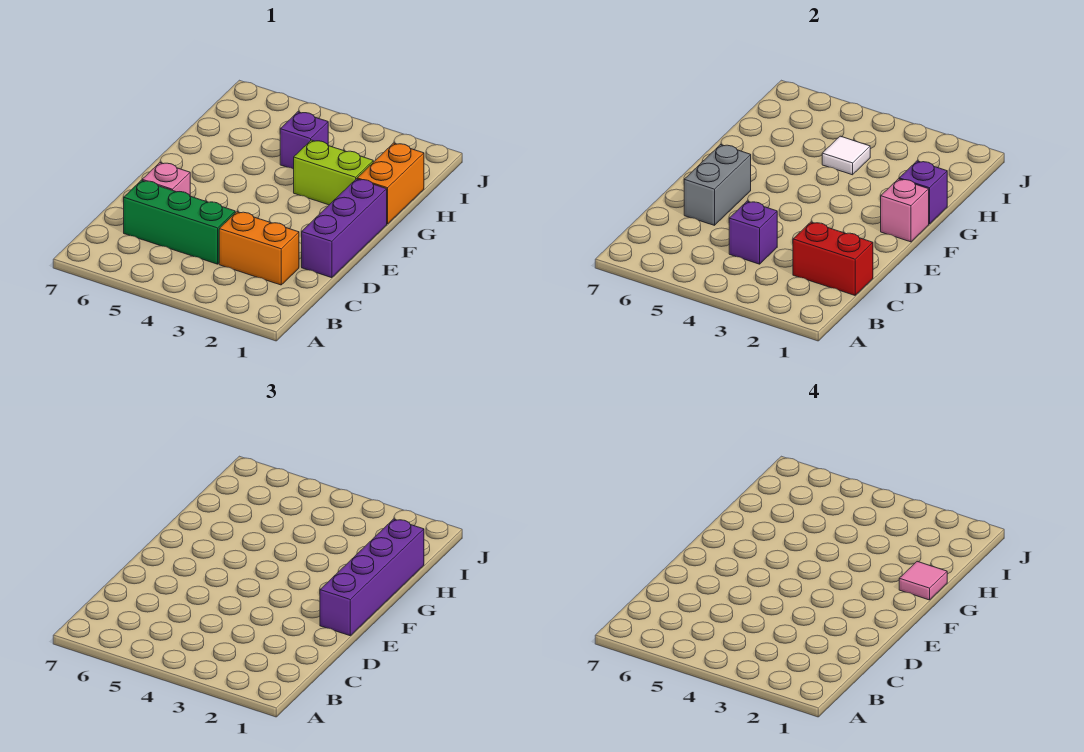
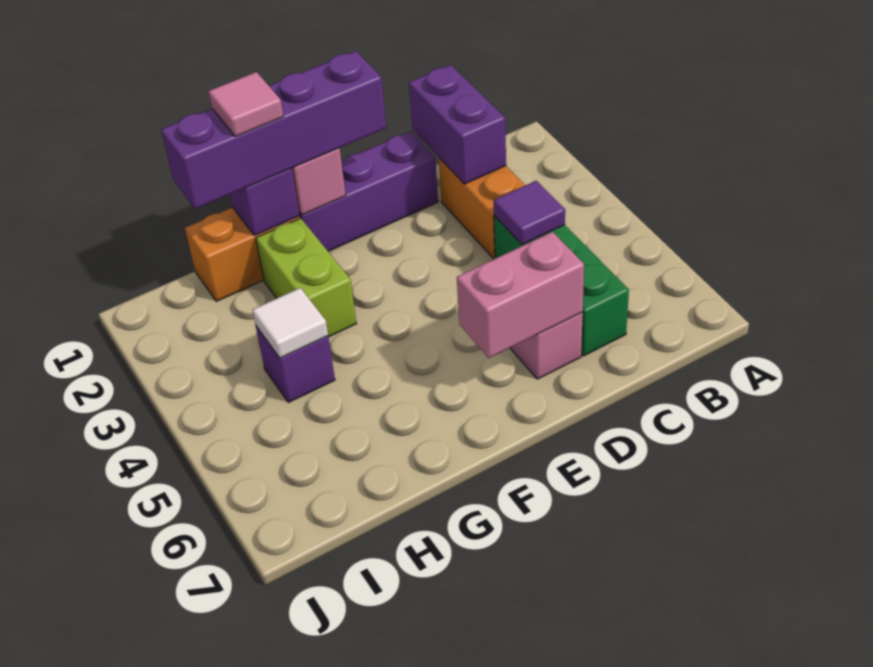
red 1x2 brick [793,222,873,295] -> purple 1x2 brick [409,65,506,184]
purple 1x1 brick [729,201,777,264] -> purple 1x1 tile [494,181,565,245]
grey 1x2 brick [684,145,751,225] -> pink 1x2 brick [457,232,584,358]

